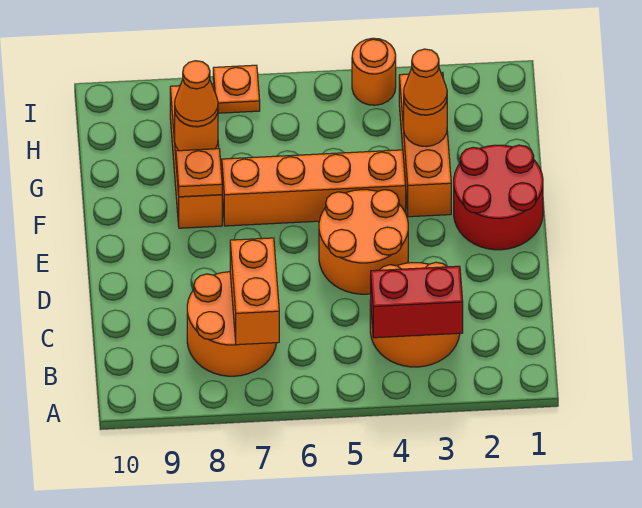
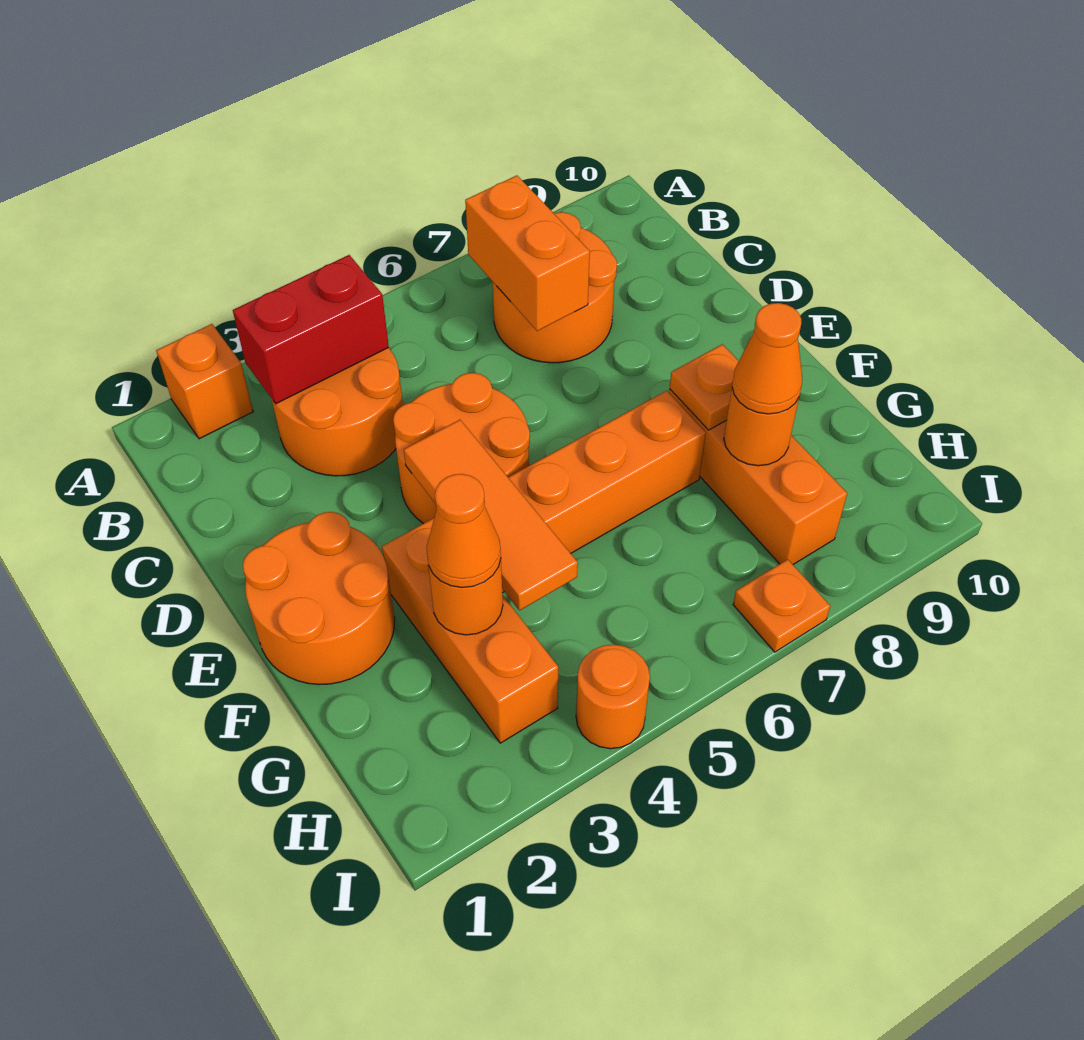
none -> orange 1x1 brick [156,324,253,439]
red 2x2 round brick [454,145,543,250] -> orange 2x2 round brick [243,512,395,685]
none -> orange 1x3 tile [404,420,578,611]

